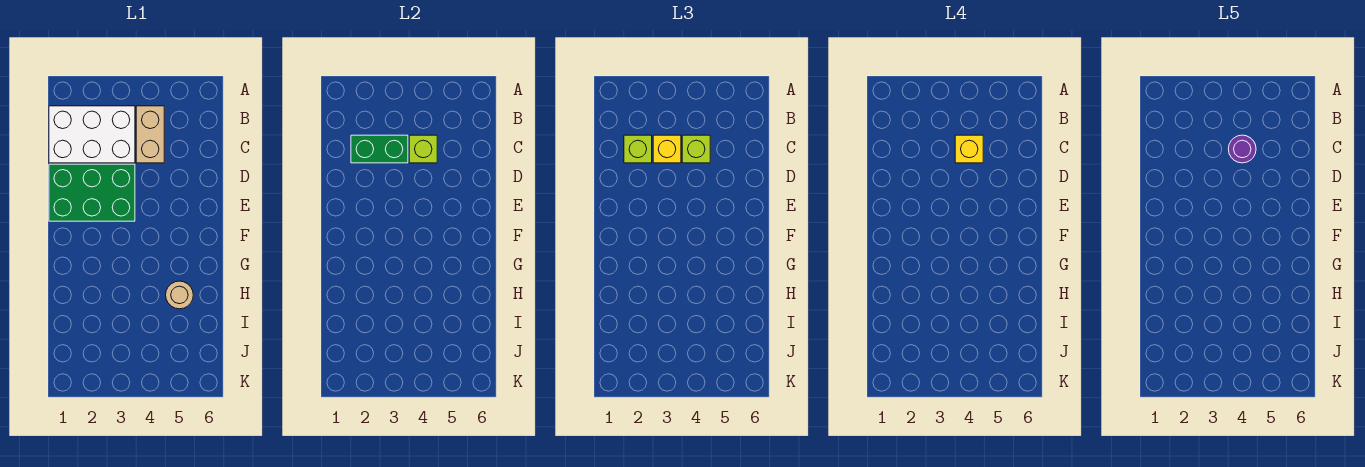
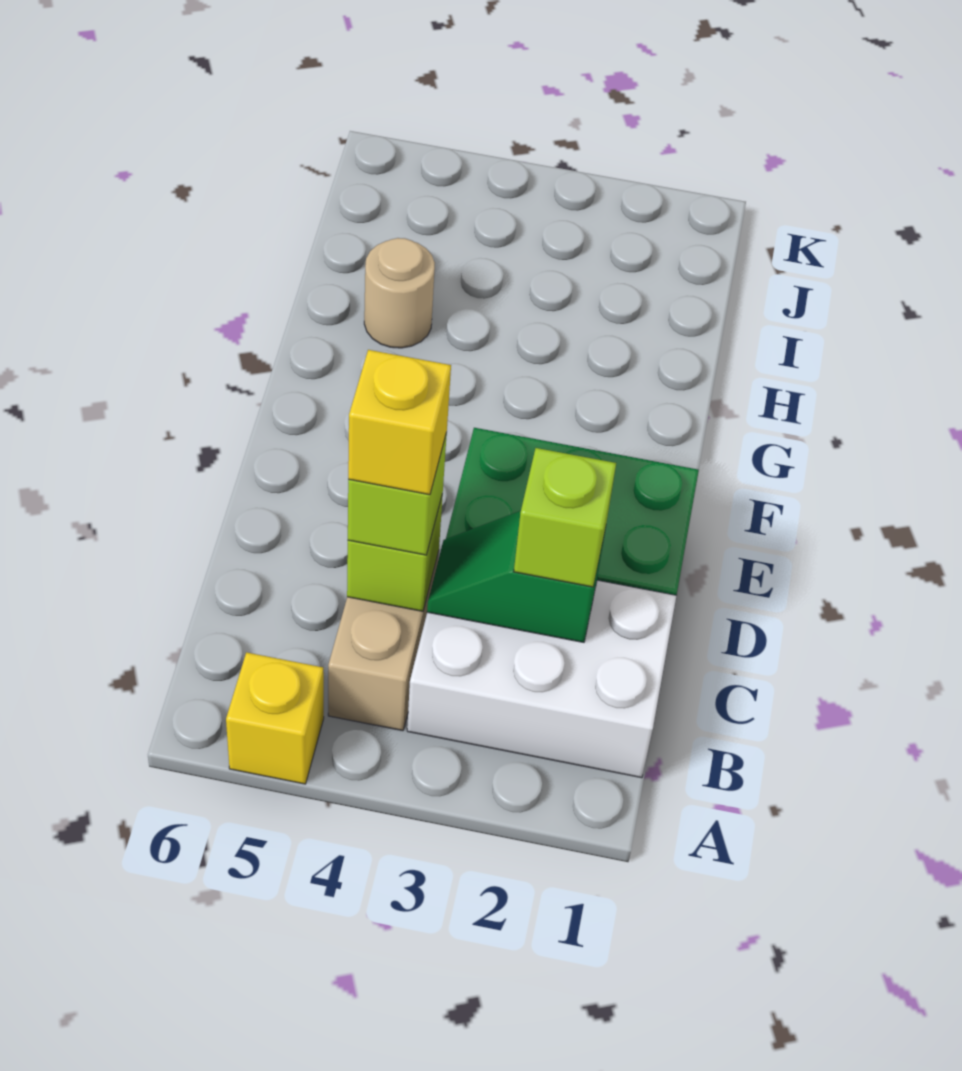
green 1x2 brick [351,135,408,163] -> green 1x2 slope [427,511,606,642]
yellow 1x1 brick [653,135,681,163] -> yellow 1x1 brick moved to [226,652,324,784]
purple 1x1 round brick [1228,135,1256,163] -> none

